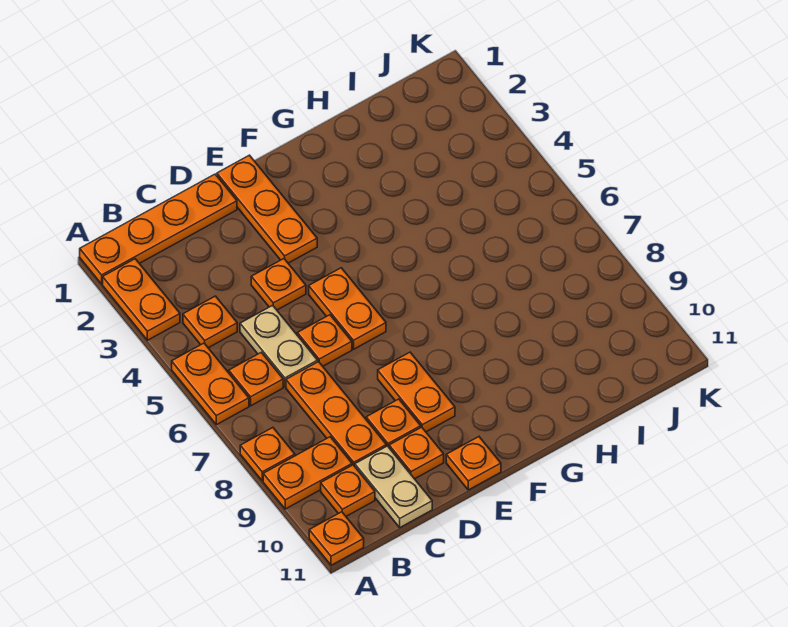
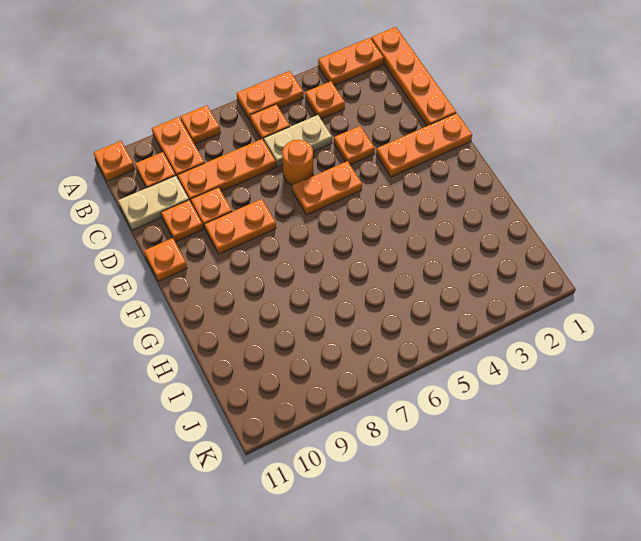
orange 1x1 plate [297,315,352,366] -> orange 1x1 round brick [282,140,313,185]

